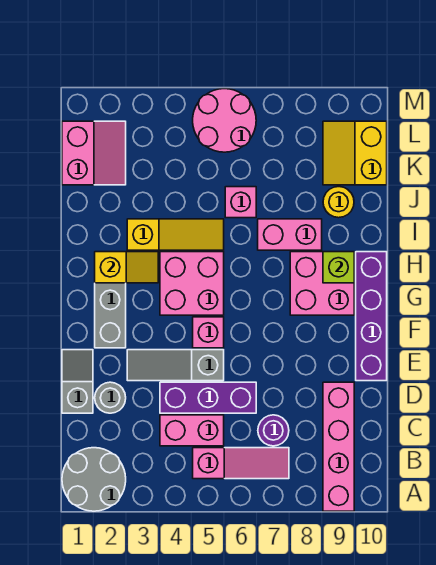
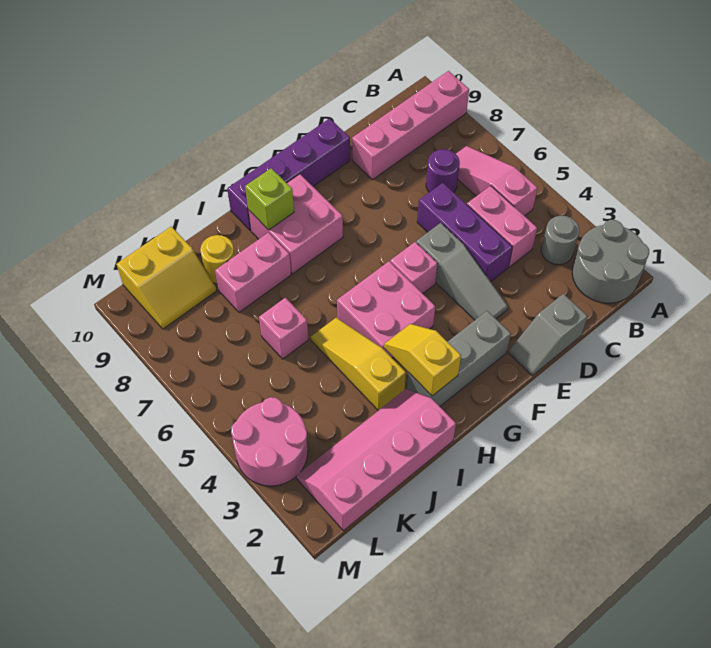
grey 1x1 round brick [95,382,126,413] -> grey 1x1 round brick moved to [541,216,579,265]
pink 1x2 brick [258,219,322,250] -> pink 1x2 brick turned to [215,233,291,312]
pink 2x2 slope [62,121,126,185] -> pink 2x4 slope [296,389,456,531]
pink 2x2 round brick [193,89,256,152] -> pink 2x2 round brick moved to [231,397,308,486]

